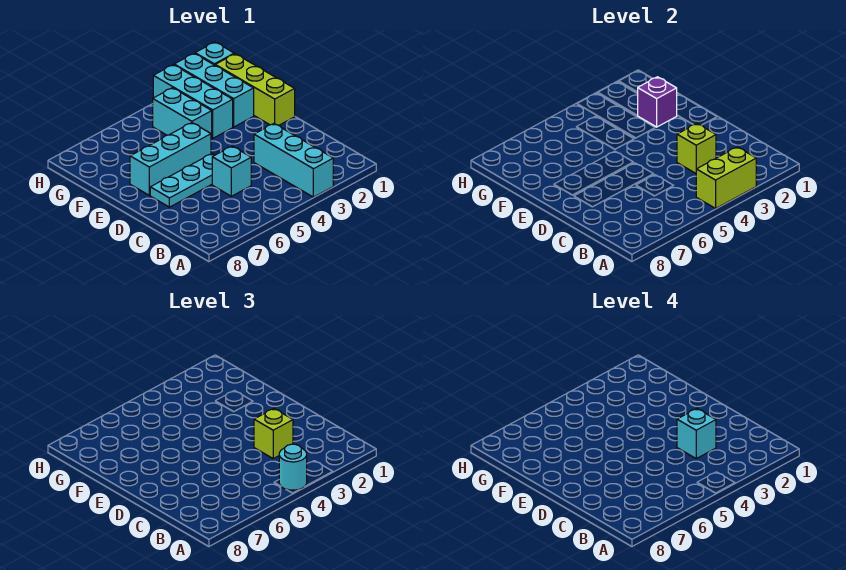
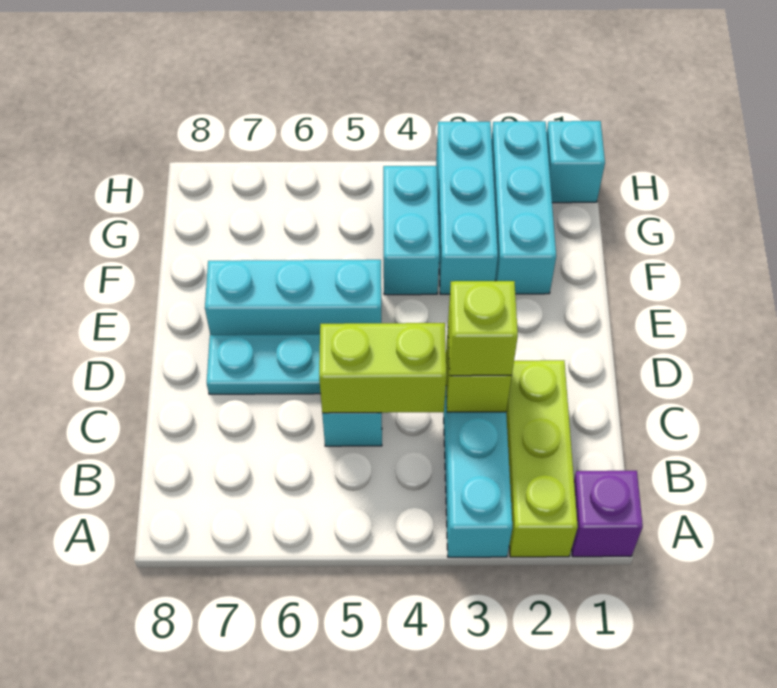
lime 1x2 brick [696,147,756,208] -> lime 1x2 brick moved to [319,323,447,413]
cyan 1x1 round brick [279,444,307,490] -> none
cyan 1x1 brick [677,409,716,458] -> none
lime 1x3 brick [215,54,295,125] -> lime 1x3 brick moved to [506,360,578,557]
purple 1x1 brick [637,77,677,127] -> purple 1x1 brick moved to [572,471,643,557]

